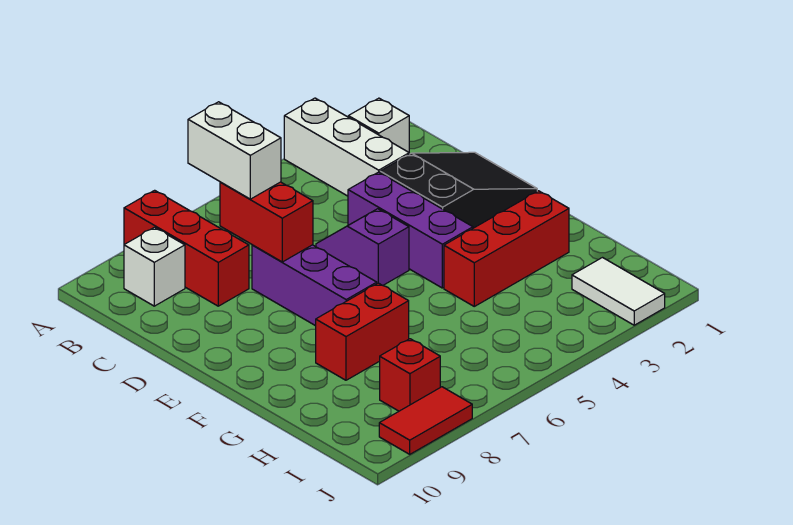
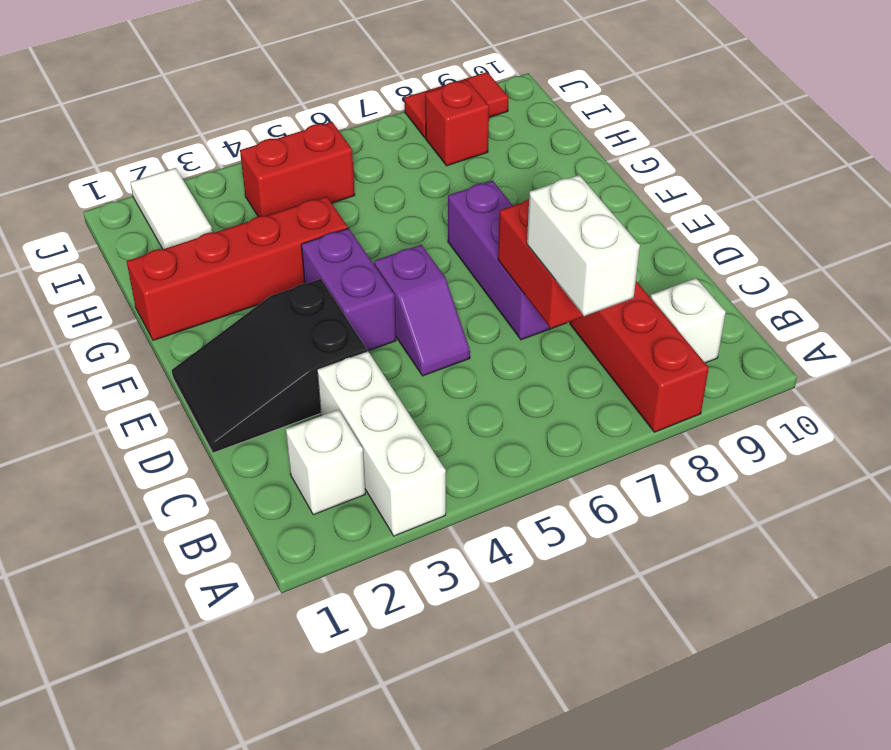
purple 1x3 brick [348,172,473,288] -> purple 1x2 brick [301,228,396,351]
red 1x3 brick [444,191,569,306] -> red 1x4 brick [127,196,348,340]
red 1x2 brick [316,283,409,380] -> red 1x2 brick moved to [240,122,355,217]

